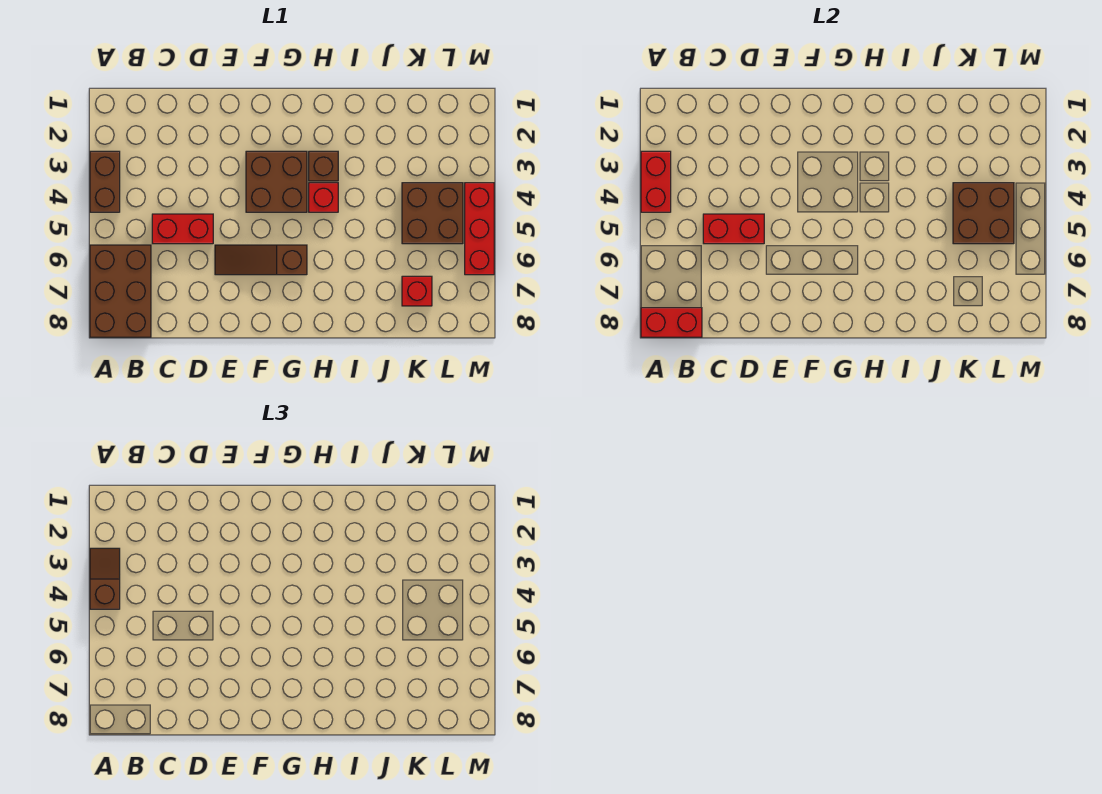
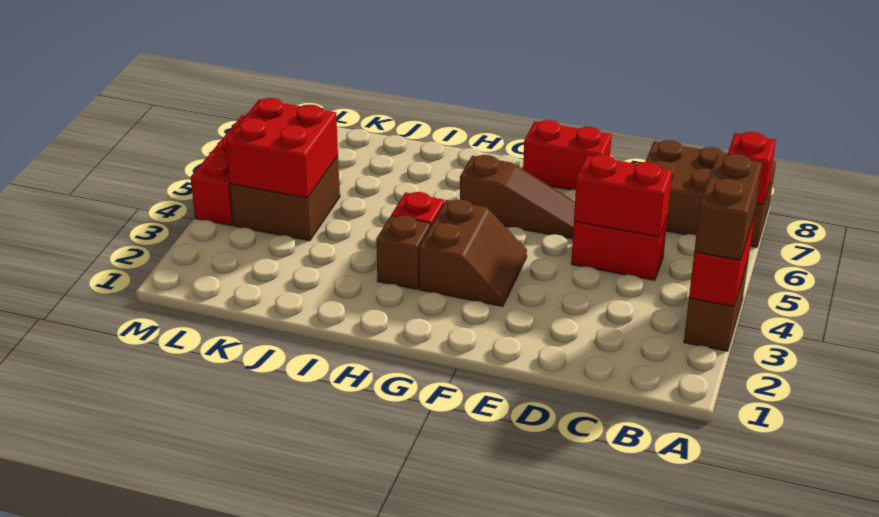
brown 1x2 slope [90,548,120,609] -> brown 1x2 brick [694,154,762,260]
brown 2x3 brick [90,245,151,337] -> brown 2x3 brick turned to [646,140,776,247]
red 1x2 brick [641,308,702,337] -> red 1x2 brick moved to [523,120,612,190]
brown 2x2 brick [246,151,307,212] -> brown 2x2 slope [419,200,527,307]
brown 2x2 brick [953,183,1014,244] -> red 2x2 brick [226,98,338,198]
red 1x1 brick [402,276,432,306] -> red 1x1 brick moved to [727,132,776,205]

